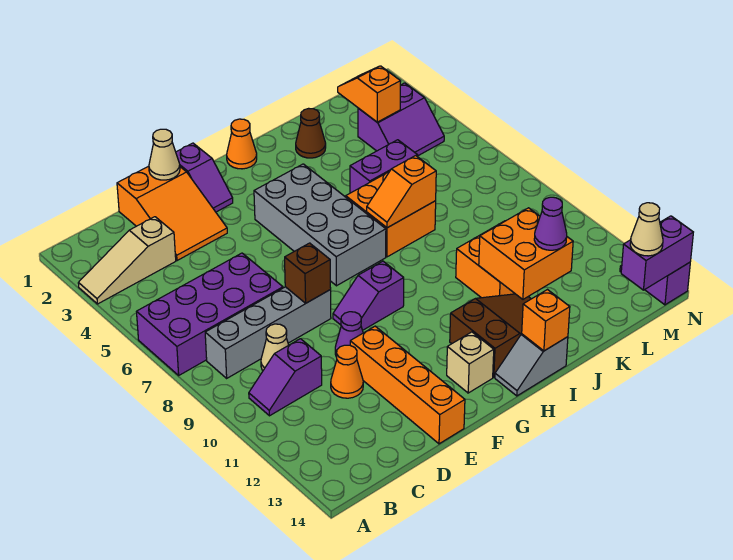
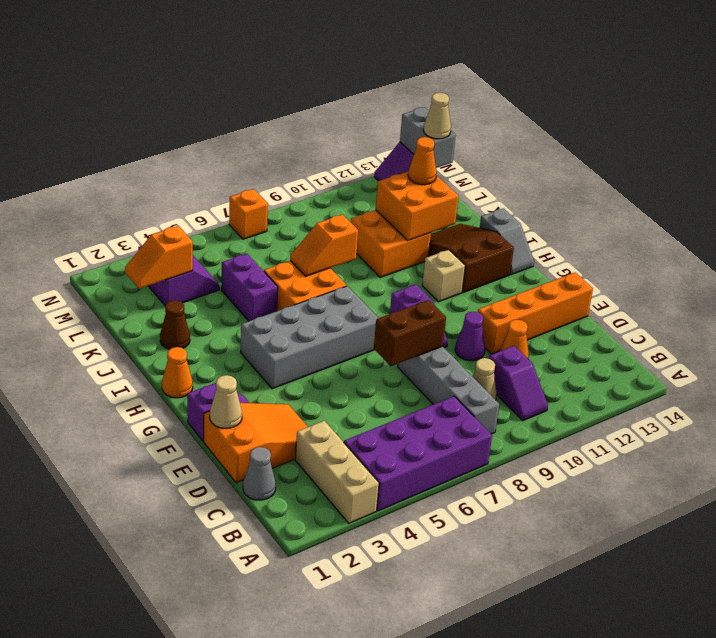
tan 1x3 slope [78,217,176,304] -> tan 1x3 brick [295,421,379,523]
purple 2x4 brick [137,253,283,375] -> purple 2x4 brick turned to [344,396,492,511]
none -> grey 1x1 cone [243,447,276,500]
brown 1x1 brick [285,243,331,303] -> brown 1x2 brick [374,300,446,366]
tan 1x1 brick [447,332,494,393] -> tan 1x1 brick moved to [422,250,465,302]
orange 1x2 slope [367,156,436,228] -> orange 1x2 slope turned to [290,215,358,276]
orange 1x1 brick [522,290,570,351] -> orange 1x1 brick moved to [229,189,268,239]
purple 1x1 cone [534,197,567,250] -> orange 1x1 cone [408,137,437,185]
purple 1x2 brick [621,216,693,290] -> grey 1x2 brick [400,107,456,168]

